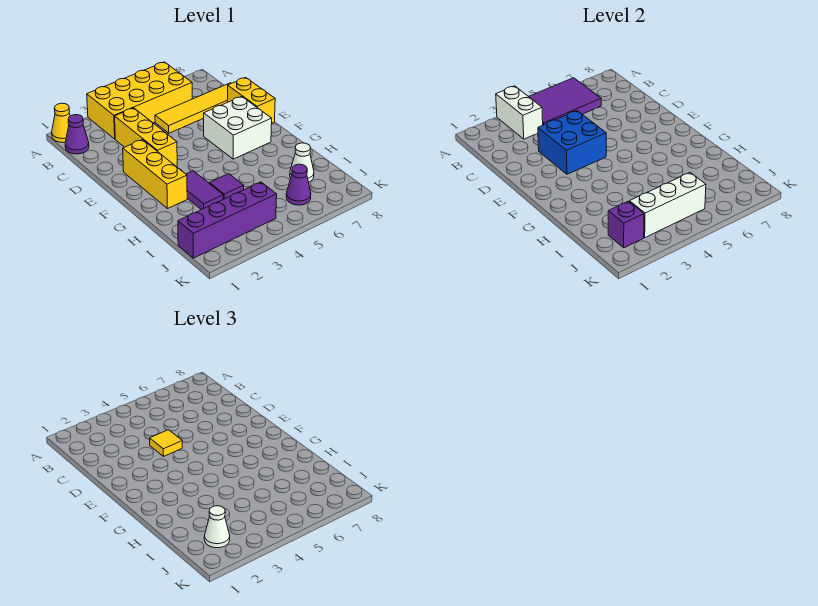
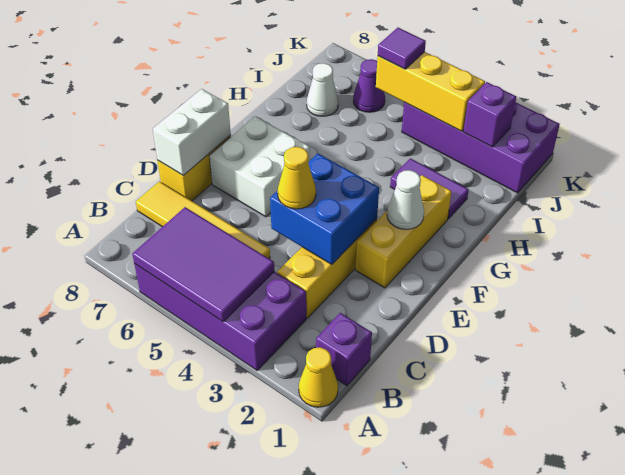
yellow 2x4 brick [87,62,192,139] -> purple 2x4 brick [134,264,306,370]
white 1x2 brick [496,86,543,139] -> white 1x2 brick moved to [153,89,231,175]
purple 1x1 cone [65,115,89,154] -> purple 1x1 brick [316,313,372,386]
yellow 1x1 tile [150,430,182,456] -> yellow 1x1 cone [278,147,316,209]
purple 1x2 tile [186,171,223,210] -> purple 1x2 tile turned to [390,158,469,219]
purple 1x1 tile [209,174,244,199] -> purple 1x1 tile moved to [378,28,426,69]
purple 1x4 brick [178,182,277,258] -> purple 2x4 brick [402,102,560,193]
white 1x1 cone [204,506,230,548] -> white 1x1 cone moved to [387,170,424,229]
white 1x3 brick [630,173,706,237] -> yellow 1x3 brick [376,52,485,131]

